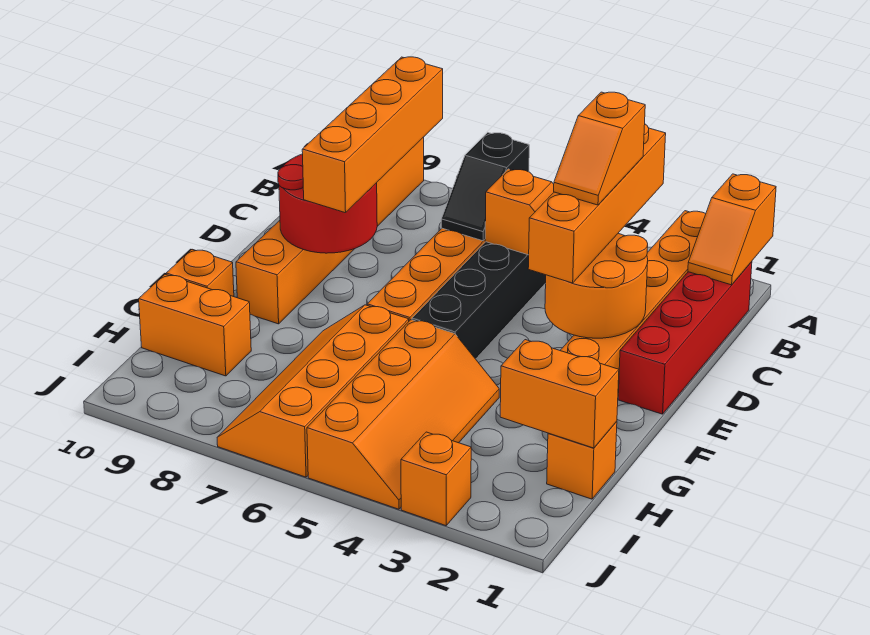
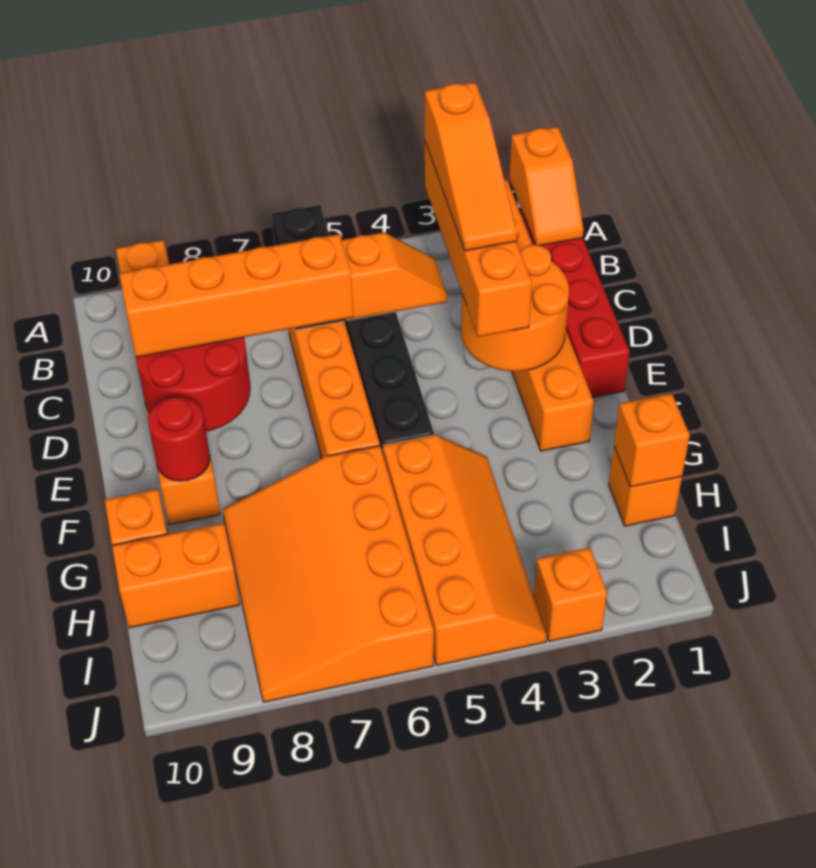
orange 1x4 brick [302,57,443,213] -> orange 1x4 brick turned to [119,234,353,357]
orange 1x2 slope [554,92,645,205] -> orange 1x3 slope [425,82,517,251]
none -> red 1x1 round brick [148,397,210,481]
orange 2x4 slope [217,305,409,477] -> orange 3x4 slope [223,446,434,702]
orange 1x2 brick [500,340,619,448] -> orange 1x1 brick [614,393,690,487]

